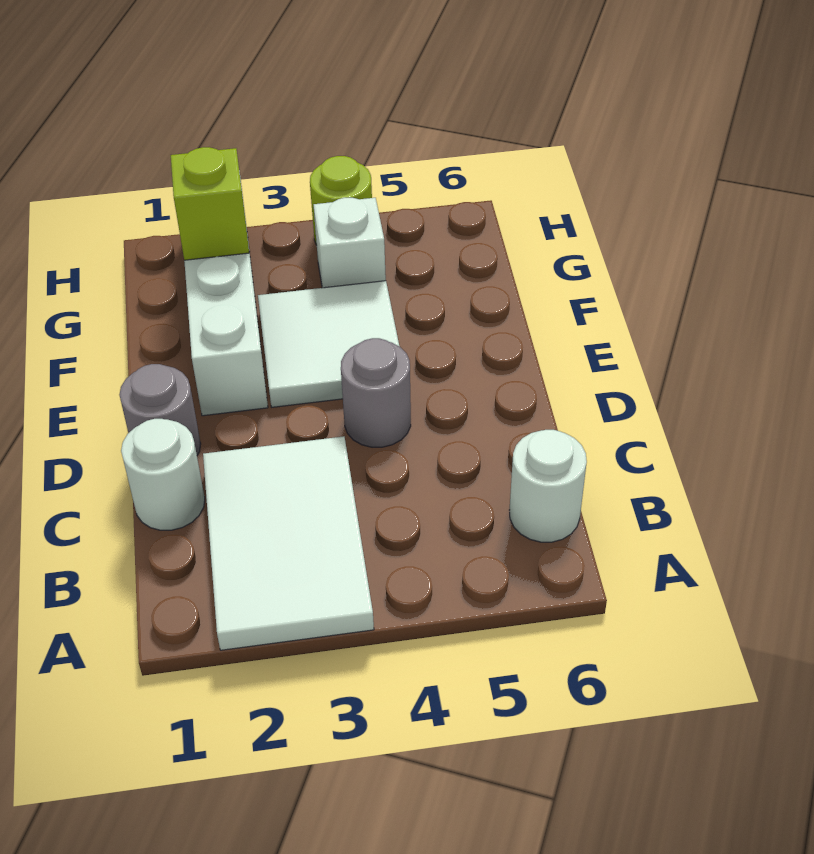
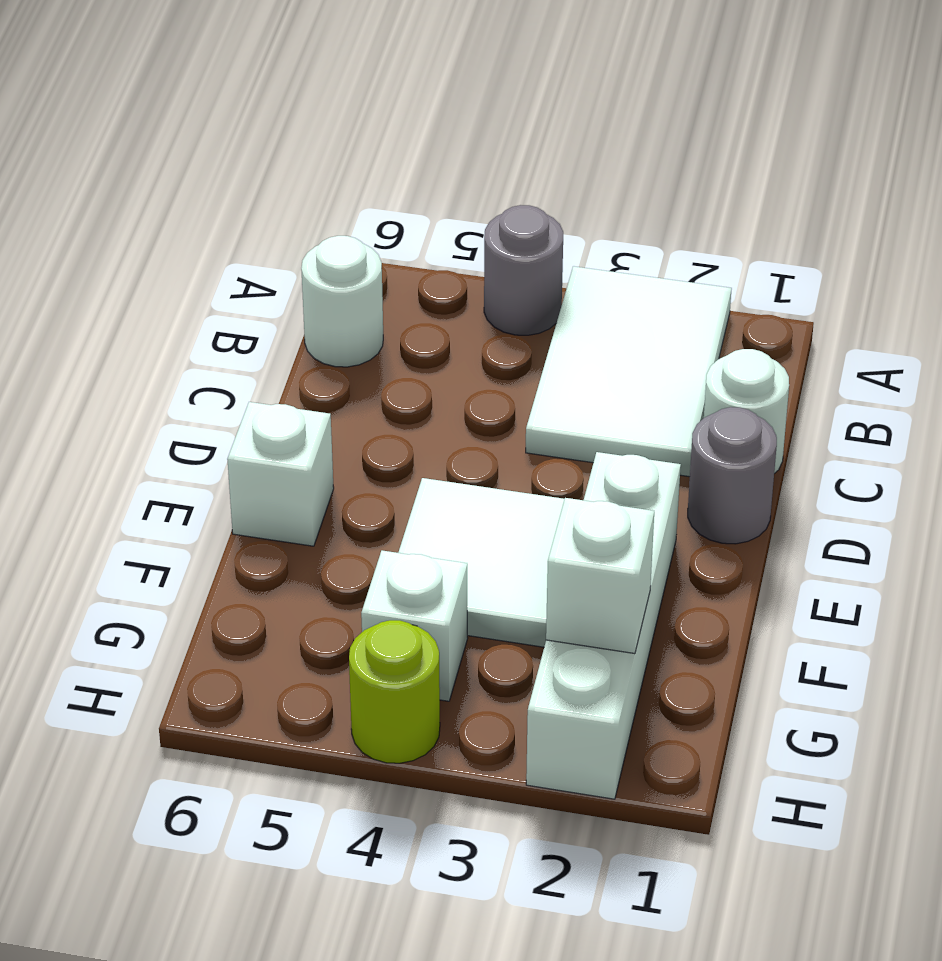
grey 1x1 round brick [341,338,411,447] -> grey 1x1 round brick moved to [484,205,563,335]
none -> white 1x1 brick [227,402,334,546]
lime 1x1 brick [171,147,249,260] -> white 1x1 brick [546,498,654,654]

